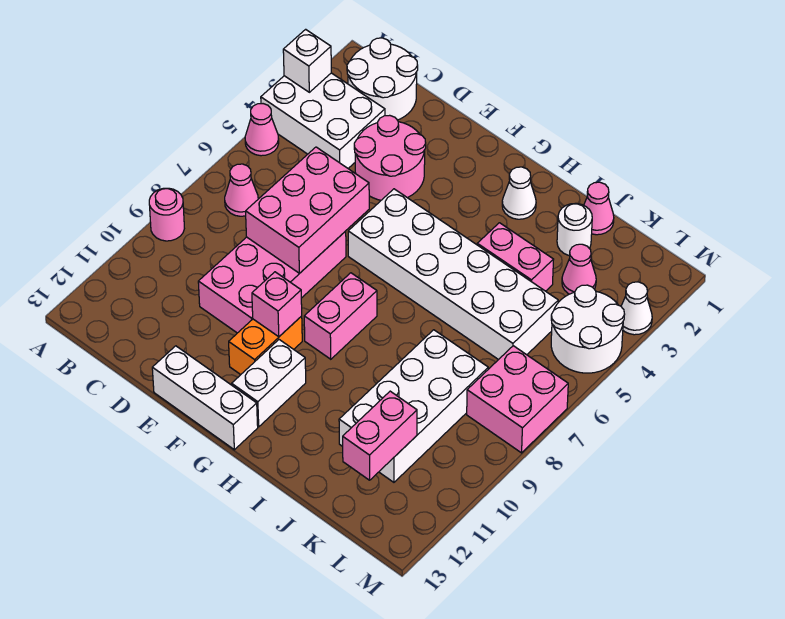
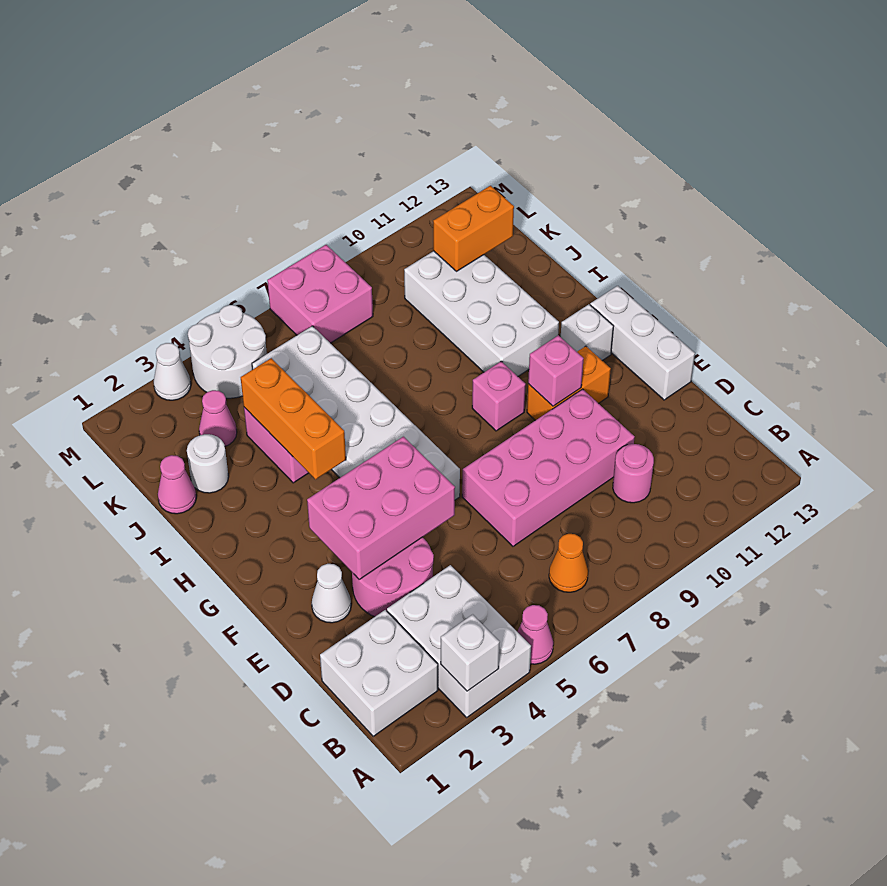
pink 1x1 round brick [149,188,184,241] -> pink 1x1 round brick moved to [613,444,654,503]
white 2x2 round brick [347,38,418,120] -> white 2x2 brick [320,610,438,736]
pink 1x1 cone [225,164,258,216] -> orange 1x1 cone [549,534,588,592]
pink 2x3 brick [246,147,369,274] -> pink 2x3 brick moved to [307,437,455,580]
pink 1x2 brick [304,273,377,359] -> pink 1x1 brick [472,361,526,431]
white 1x2 brick [232,340,306,427] -> white 1x1 brick [561,304,614,360]
white 1x1 cone [502,167,536,219] -> white 1x1 cone moved to [312,564,351,623]
none -> orange 1x3 brick [241,358,346,479]
white 2x4 brick [339,330,488,482] -> white 2x4 brick turned to [404,251,559,376]
pink 1x2 brick [343,391,417,480] -> orange 1x2 brick [433,186,514,271]

